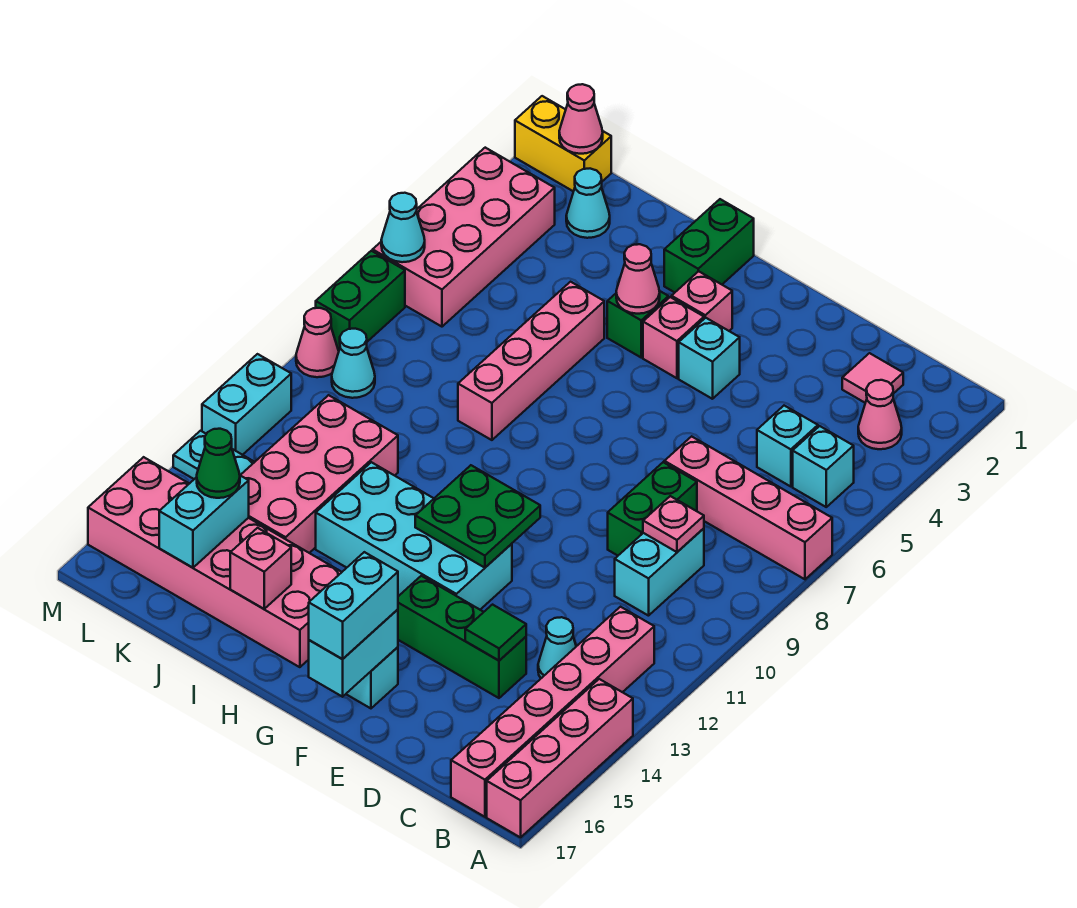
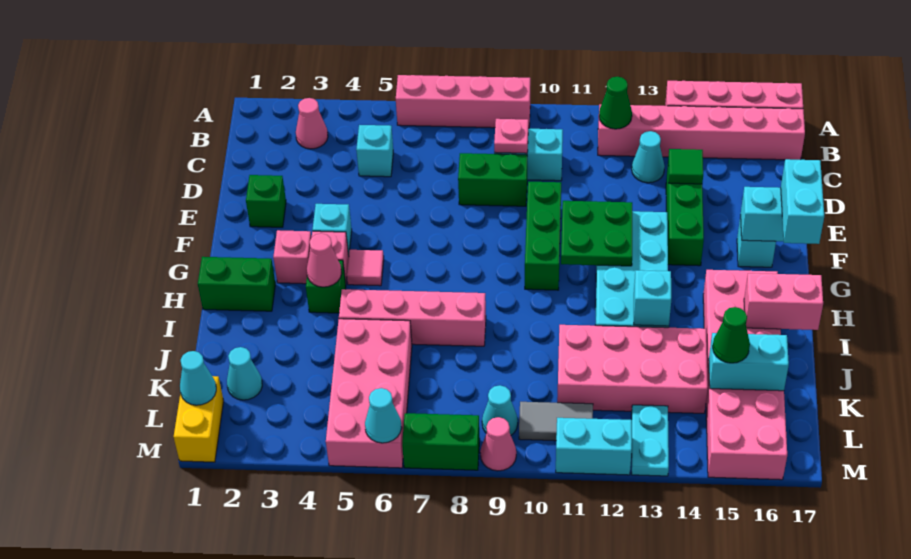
pink 1x4 brick [664,436,832,579] -> pink 1x4 brick turned to [396,75,530,128]
cyan 1x1 brick [793,426,854,507] -> cyan 1x1 brick moved to [634,270,671,326]
none -> green 1x1 cone [599,77,632,129]
pink 1x1 tile [842,353,903,403] -> pink 1x1 tile moved to [347,250,384,286]
none -> green 1x1 brick [246,175,286,227]
none -> green 1x3 brick [525,182,561,290]
cyan 1x2 brick [309,552,398,659] -> cyan 1x2 brick turned to [781,159,824,244]
pink 1x1 brick [230,528,291,609] -> pink 1x2 brick [744,273,823,330]
pink 1x1 cone [559,84,603,154] -> cyan 1x1 cone [180,351,216,405]
pink 2x4 brick [373,148,555,327] -> pink 2x4 brick turned to [326,319,412,468]
none -> grey 1x2 tile [519,402,593,441]

